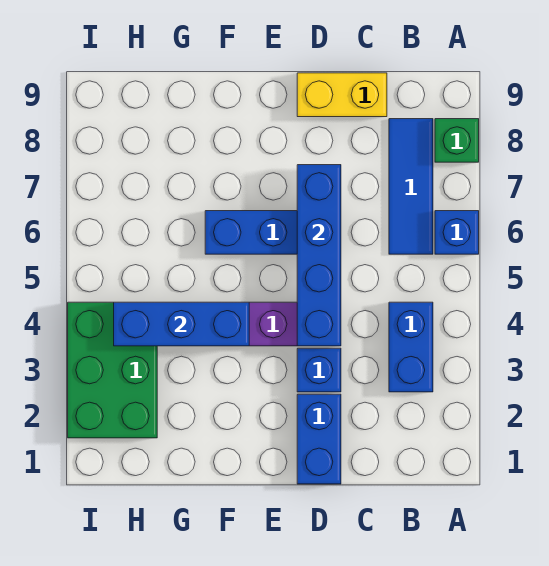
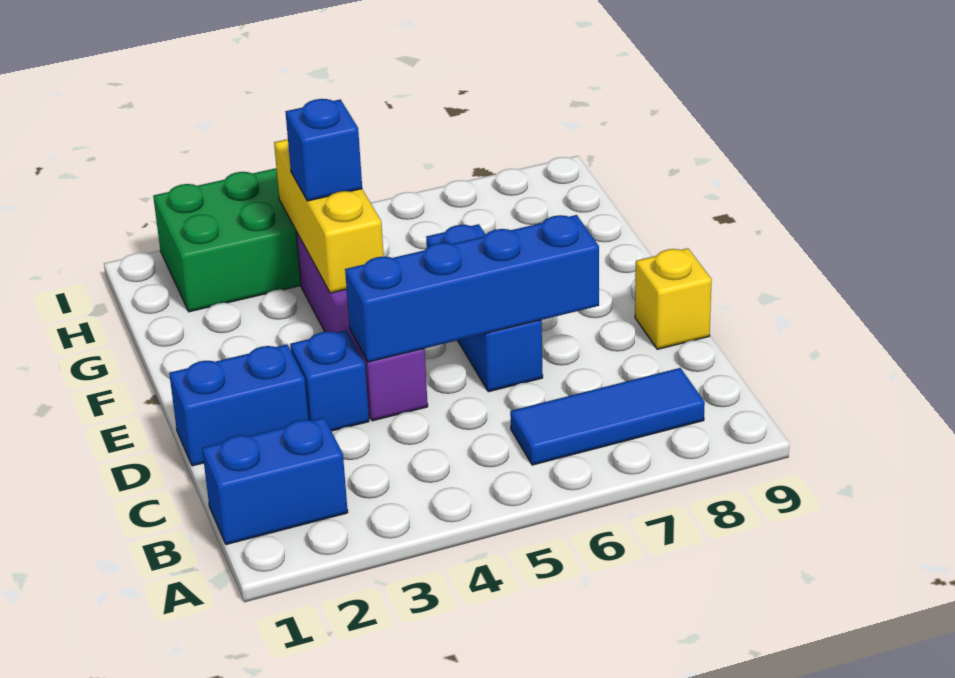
blue 1x1 brick [435,211,479,254] -> blue 1x1 brick moved to [286,99,362,201]
green 1x1 brick [435,119,479,162] -> none
blue 1x2 brick [389,302,433,392] -> blue 1x2 brick moved to [202,417,348,545]
yellow 1x2 brick [297,73,387,117] -> yellow 1x1 brick [635,248,712,349]
blue 1x3 brick [114,302,249,346] -> yellow 1x3 brick [274,139,384,293]

